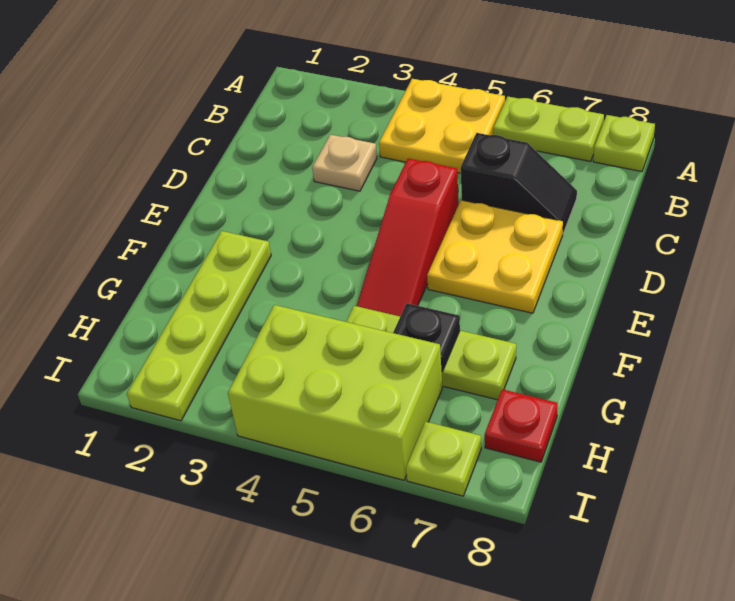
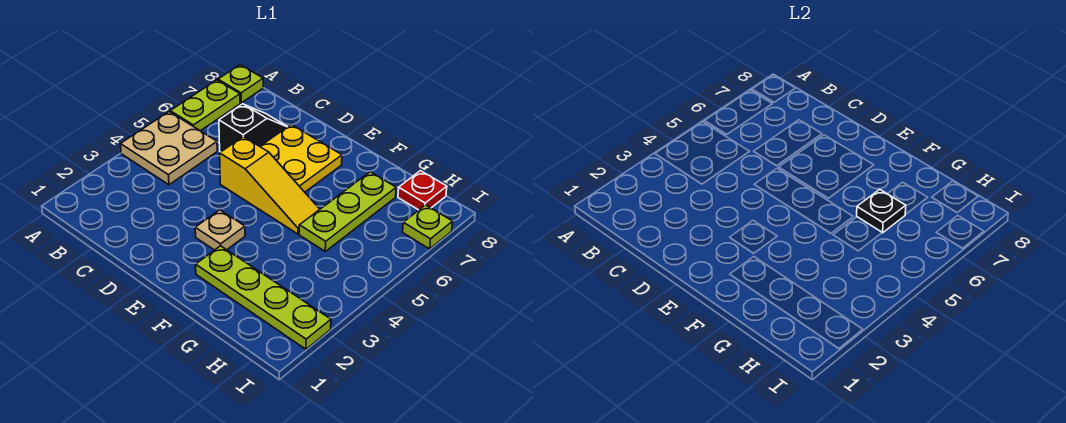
yellow 2x2 plate [379,79,505,173] -> tan 2x2 plate [121,112,217,185]
tan 1x1 plate [312,135,377,191] -> tan 1x1 plate moved to [195,210,245,250]
red 1x3 slope [357,158,459,316] -> yellow 1x3 slope [220,137,320,234]
lime 2x3 brick [228,305,442,480] -> none

